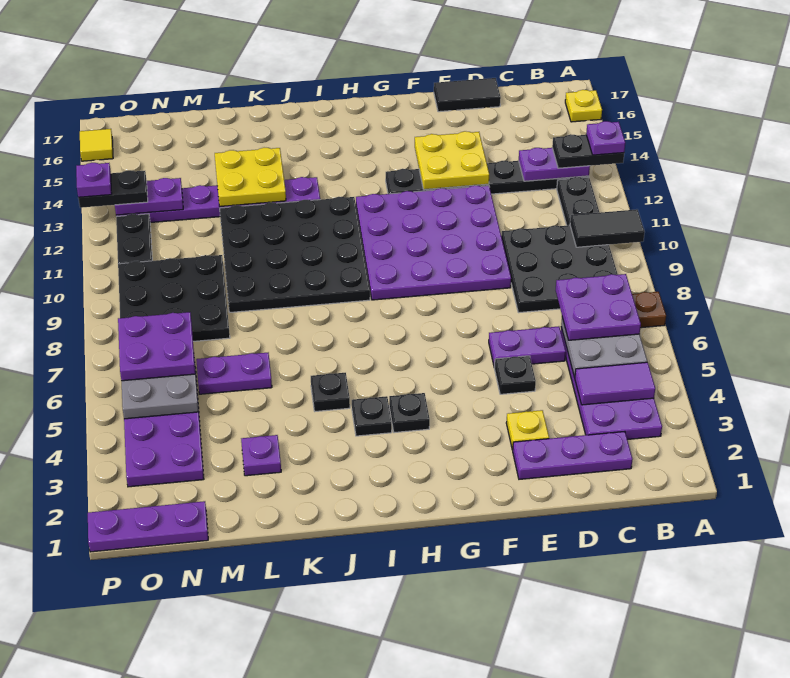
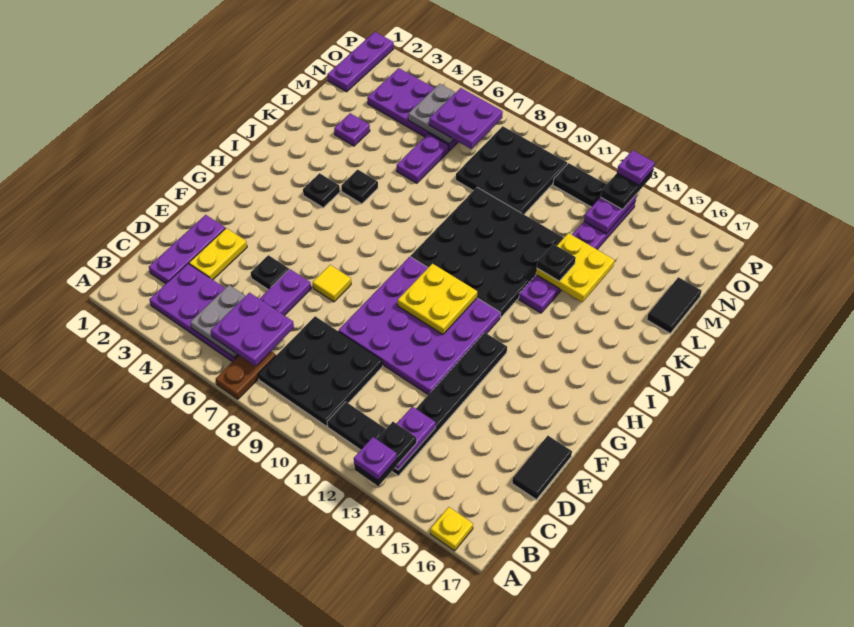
black 1x2 tile [570,209,645,247] -> black 1x2 tile moved to [647,277,702,333]
purple 1x2 tile [575,362,655,405] -> none
yellow 1x1 plate [506,410,549,450] -> yellow 1x2 plate [189,228,247,280]
yellow 2x2 plate [415,131,489,190] -> yellow 2x2 plate moved to [398,264,477,335]
black 1x1 plate [389,393,430,433] -> black 1x1 plate moved to [537,244,576,281]
yellow 1x1 tile [80,129,113,161] -> yellow 1x1 tile moved to [313,265,351,302]

